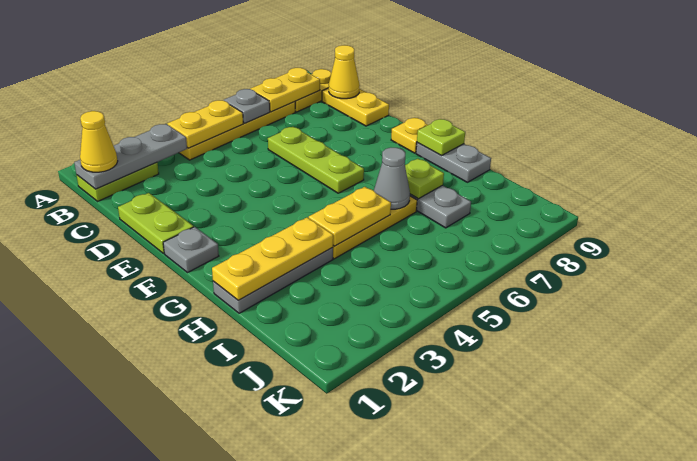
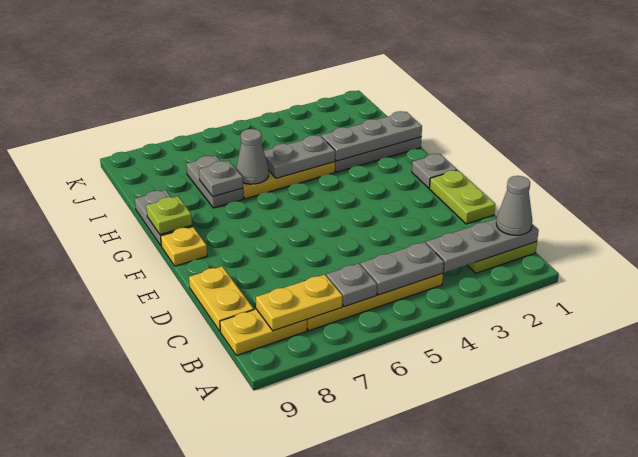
yellow 1x1 cone [80,111,118,172] -> grey 1x1 cone [496,176,532,235]
yellow 1x2 plate [167,100,243,148] -> grey 1x2 plate [361,242,444,295]
yellow 1x1 cone [329,45,360,99] -> none
lime 1x3 plate [268,127,364,193] -> none
yellow 1x3 plate [212,217,333,300] -> grey 1x3 plate [322,111,422,161]
yellow 1x2 plate [309,187,391,246] -> grey 1x2 plate [264,135,335,178]
lime 1x1 plate [405,159,444,199] -> grey 1x1 plate [199,161,243,197]

